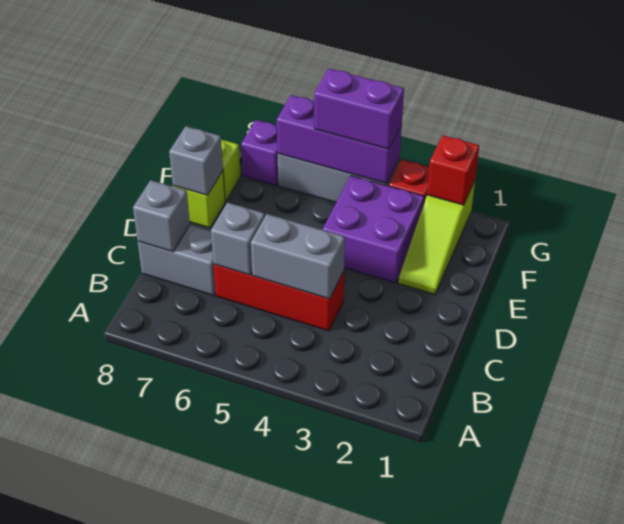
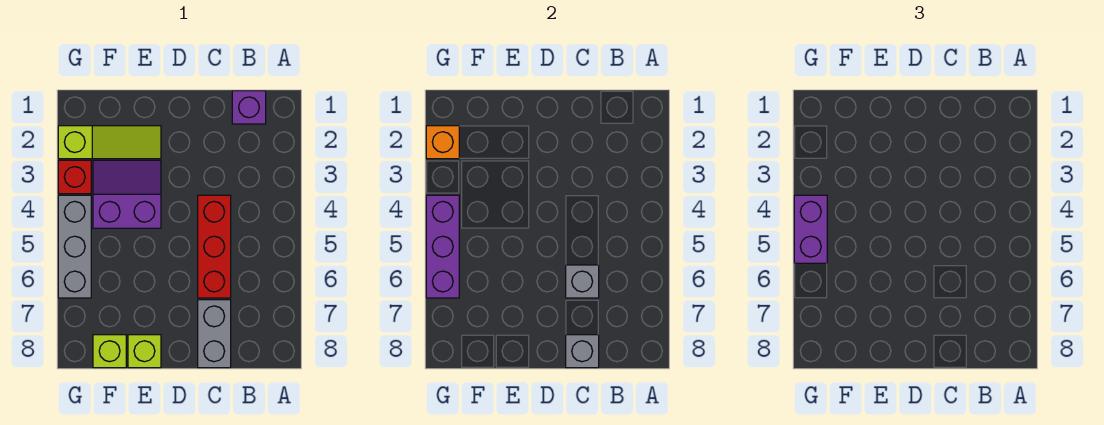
grey 1x2 brick [251,214,345,299] -> none
purple 2x2 brick [323,176,424,283] -> purple 2x2 slope [93,160,161,228]
grey 1x1 brick [169,126,223,195] -> none
red 1x1 brick [427,135,479,205] -> orange 1x1 brick [426,126,459,159]
purple 1x1 brick [241,120,278,186] -> purple 1x1 brick moved to [232,91,266,124]

